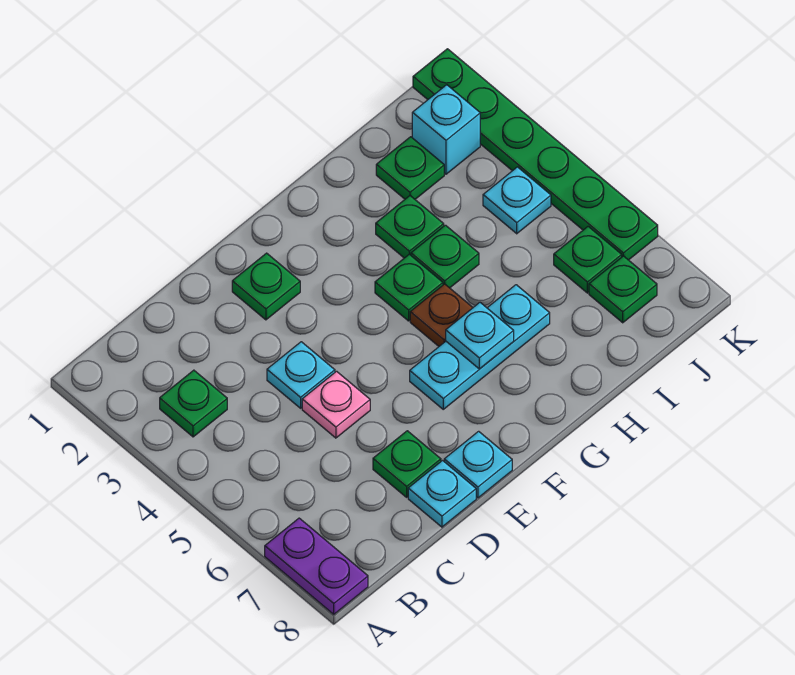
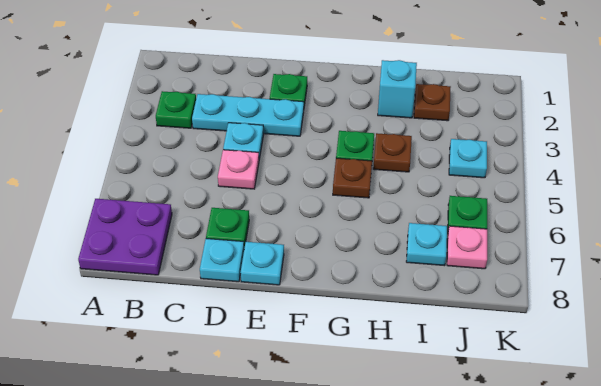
purple 1x2 plate [265,518,368,614] -> purple 2x2 plate [78,199,172,275]
cyan 1x3 plate [410,285,550,409] -> cyan 1x3 plate moved to [192,94,304,136]
cyan 1x1 plate [446,303,514,369] -> cyan 1x1 plate moved to [406,223,447,266]
green 1x1 plate [376,196,444,258] -> none
green 1x1 plate [411,225,479,288] -> brown 1x1 plate [373,133,412,172]
green 1x1 plate [376,137,444,199] -> brown 1x1 plate [414,84,451,121]
cyan 1x1 brick [412,85,480,174] -> cyan 1x1 brick moved to [378,60,417,118]
green 1x1 plate [589,256,657,323] -> pink 1x1 plate [447,226,487,269]
green 1x6 plate [413,49,658,260] -> none

